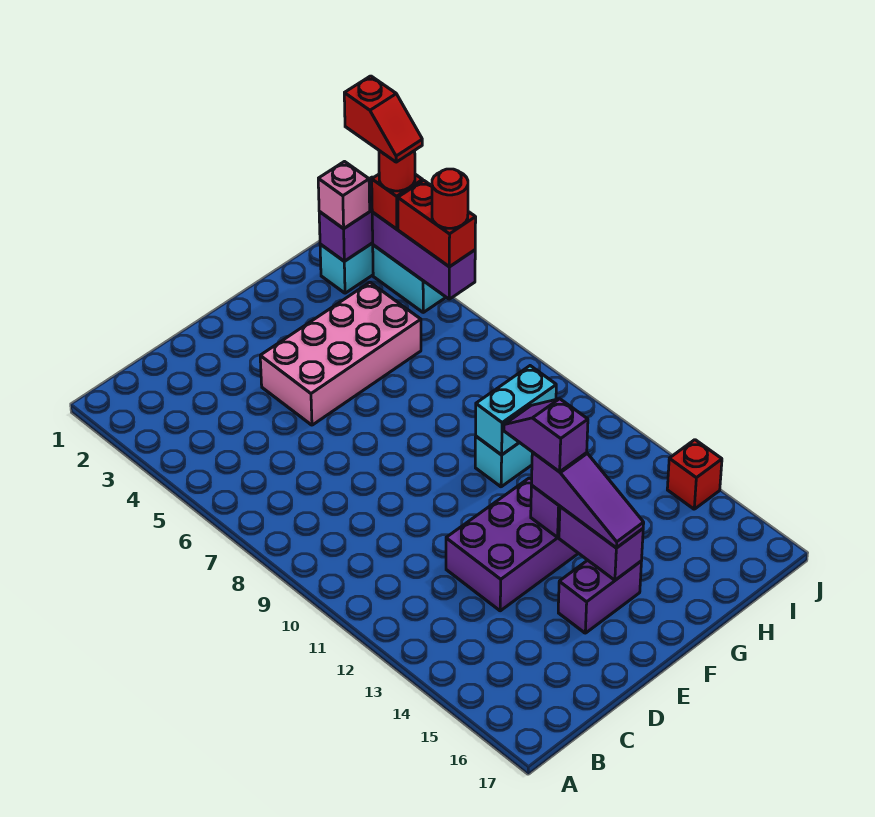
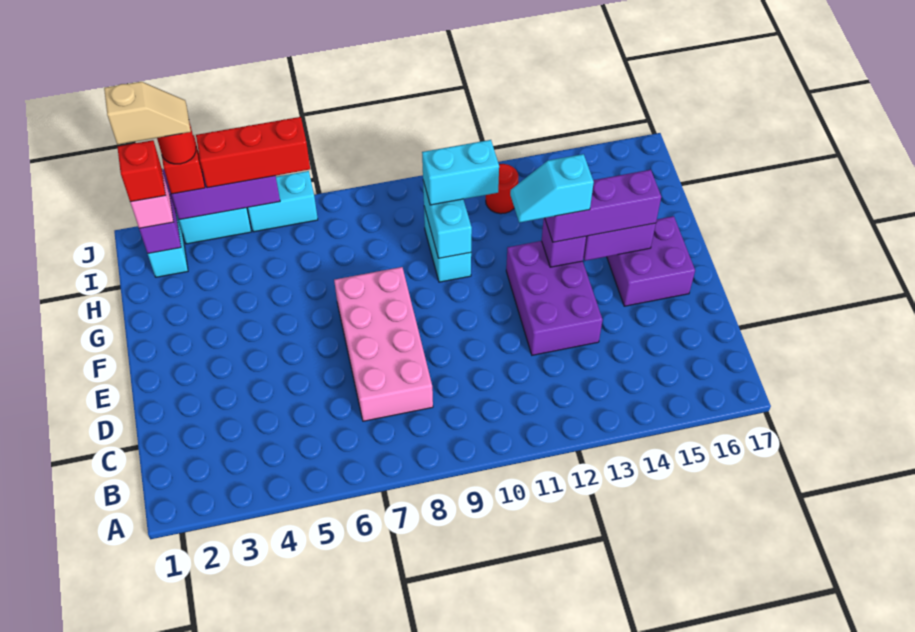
pink 2x4 brick [260,282,421,425] -> pink 2x4 brick moved to [334,267,433,421]
purple 1x2 brick [558,560,641,633] -> purple 2x2 brick [607,216,695,306]
purple 1x2 slope [504,399,588,472] -> cyan 1x2 slope [510,154,594,223]
purple 1x3 slope [531,452,644,548] -> purple 1x3 brick [545,170,661,242]
none -> cyan 1x2 brick [422,140,499,205]
red 1x2 slope [344,76,422,162] -> tan 1x2 slope [104,82,191,145]
red 1x2 brick [398,181,476,267] -> red 1x3 brick [196,117,310,188]
none -> cyan 1x2 brick [248,171,318,232]
red 1x1 round brick [432,169,468,228] -> red 1x1 round brick moved to [486,164,519,214]
red 1x1 brick [667,440,722,509] -> red 1x1 brick moved to [118,140,166,202]

